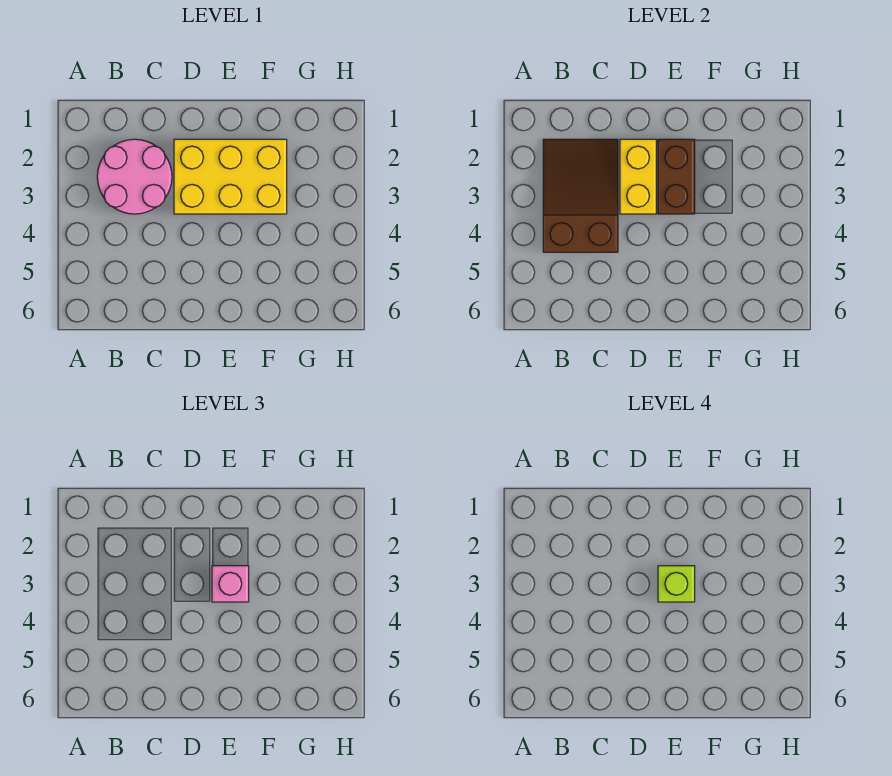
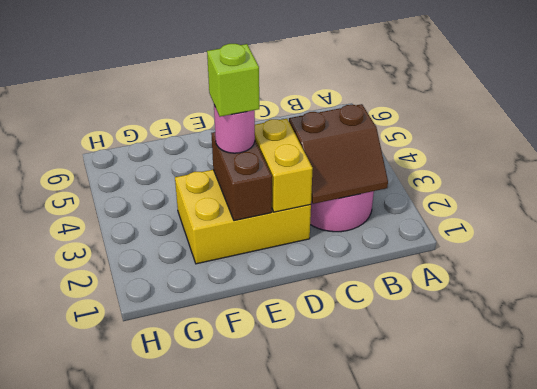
brown 2x3 slope [543,139,618,252] -> brown 2x2 slope [289,104,388,204]
pink 1x1 brick [212,566,249,602] -> pink 1x1 round brick [214,105,255,153]

